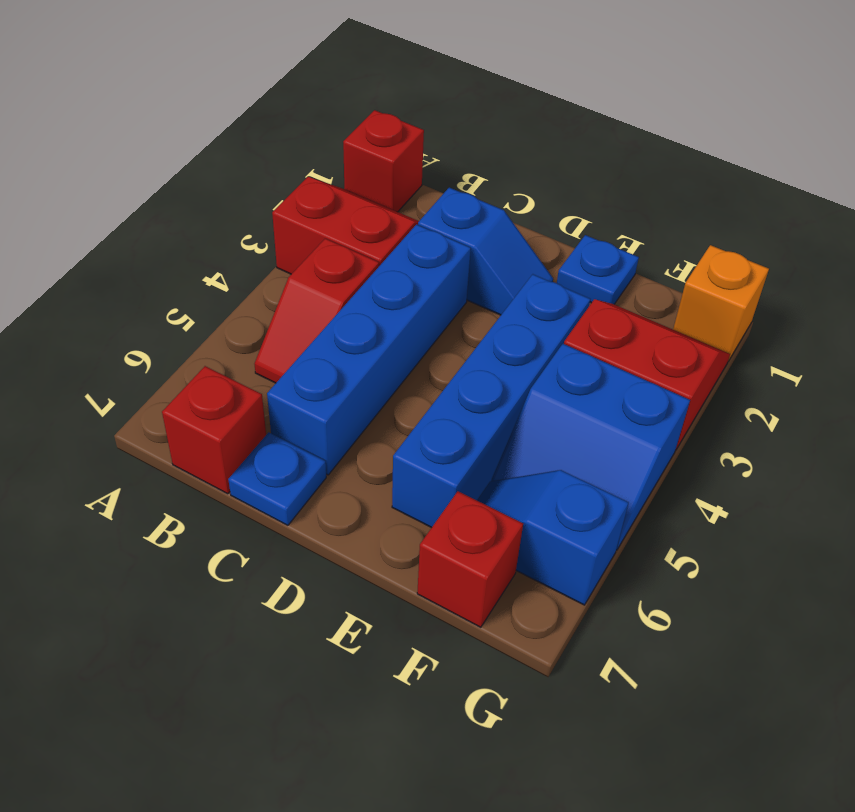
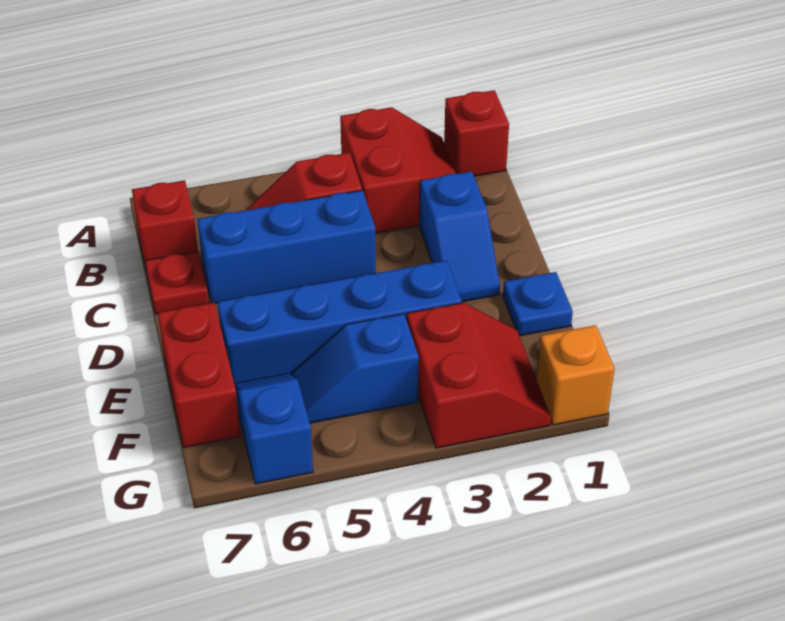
blue 1x4 brick [267,224,471,475] -> blue 1x3 brick [197,190,376,303]
blue 1x1 plate [228,432,326,525] -> red 1x1 plate [145,251,209,314]
blue 2x2 slope [491,344,690,550] -> blue 1x2 slope [291,314,419,423]
red 1x1 brick [417,491,523,627] -> red 1x2 brick [158,303,241,447]

